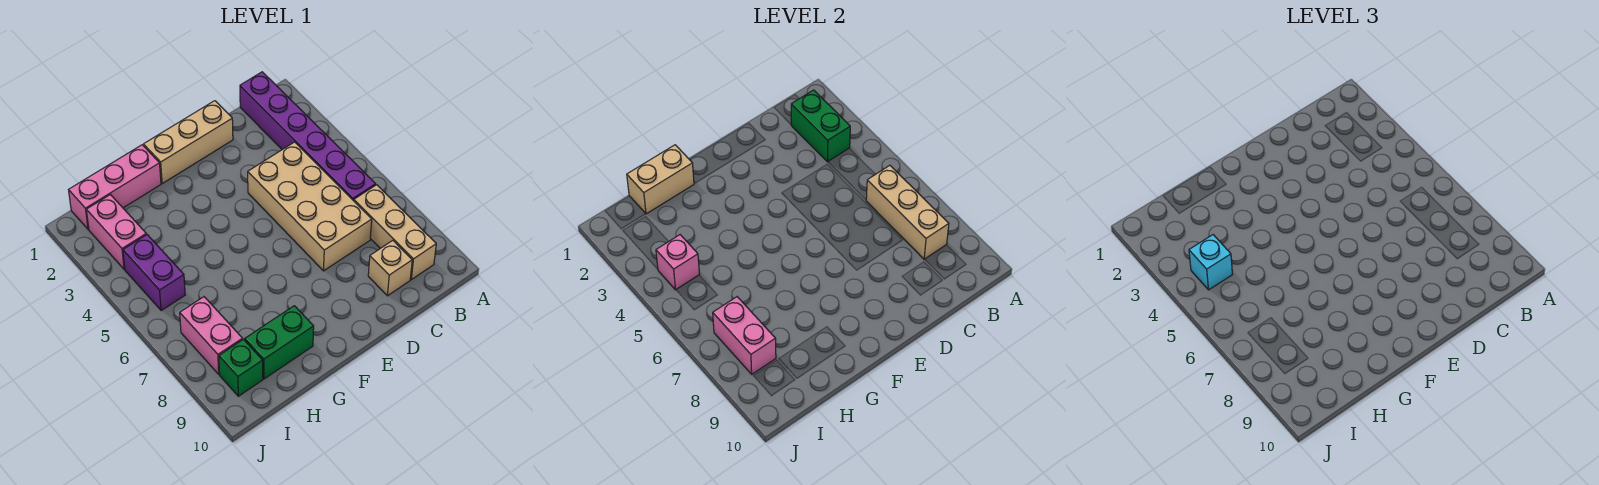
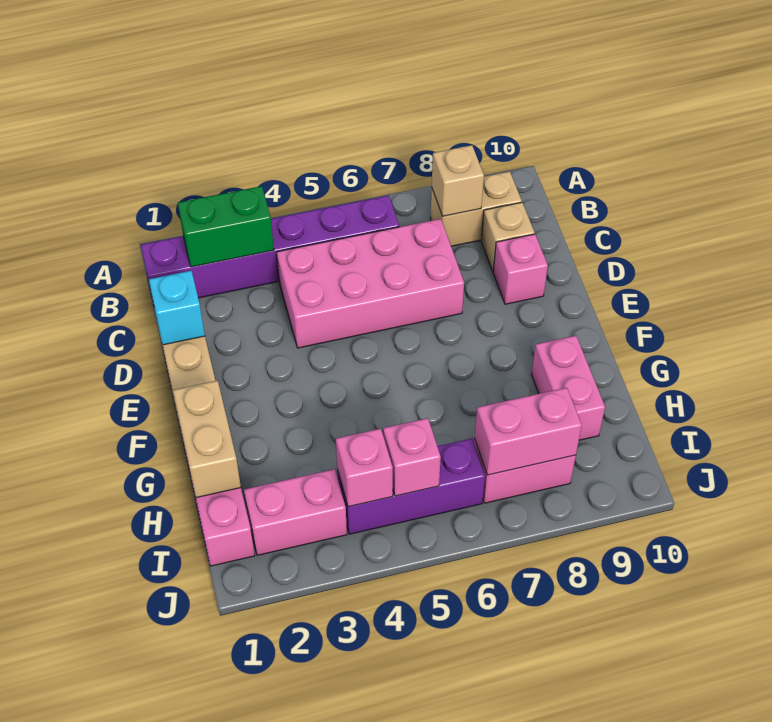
tan 1x3 brick [866,165,949,259] -> tan 1x1 brick [432,145,484,216]
tan 1x3 brick [354,185,436,280] -> tan 1x2 brick [430,172,522,246]
tan 2x4 brick [248,142,372,271] -> pink 2x4 brick [277,219,464,348]
none -> pink 1x1 brick [493,234,548,304]
green 1x2 brick [245,306,314,379] -> pink 1x2 brick [531,336,605,440]
purple 1x2 brick [123,235,185,311] -> purple 1x3 brick [337,439,485,534]
cyan 1x1 brick [1189,235,1232,290] -> cyan 1x1 brick moved to [149,271,205,345]
none -> pink 1x1 brick [383,418,441,496]
green 1x1 brick [219,339,263,396] -> none

